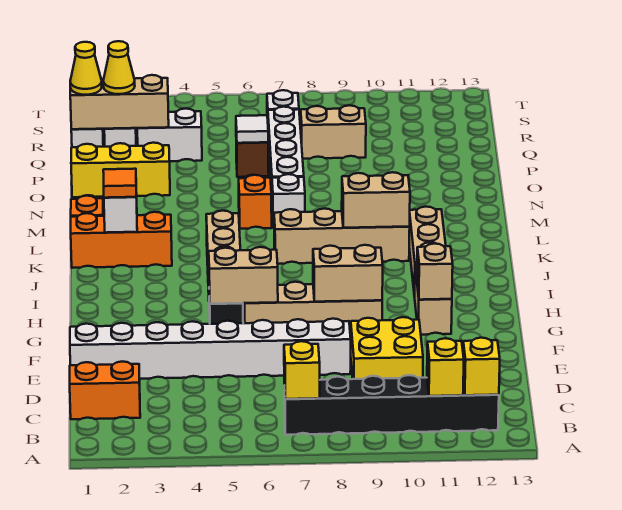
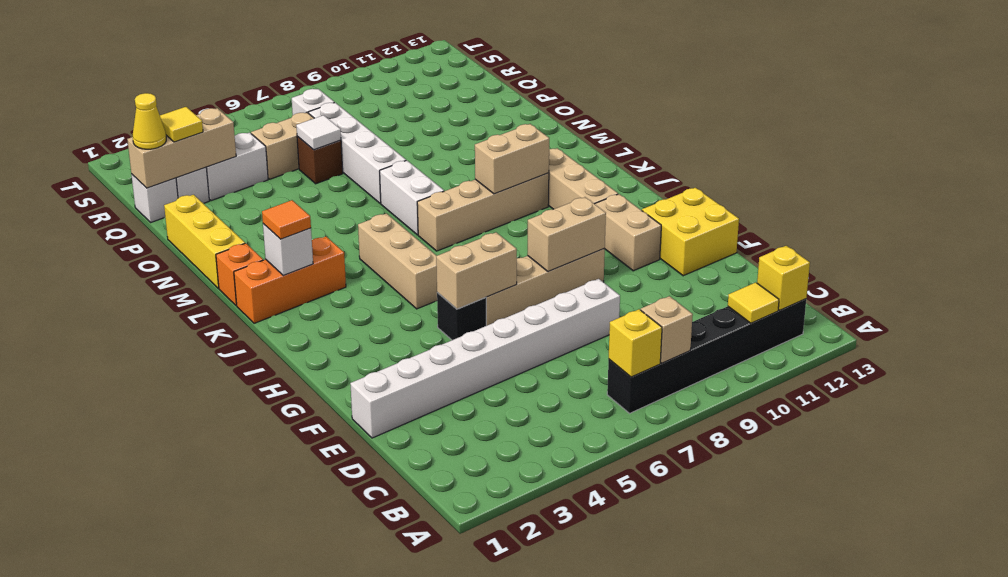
yellow 1x1 brick [427,338,464,396] -> yellow 1x1 tile [728,282,779,323]
orange 1x2 brick [70,362,140,419] -> none
yellow 2x2 brick [351,317,423,379] -> yellow 2x2 brick moved to [642,188,739,276]
tan 1x1 brick [417,244,453,300] -> tan 1x1 brick moved to [641,296,693,363]
orange 1x1 brick [239,175,272,229] -> none
white 1x1 brick [272,174,305,228] -> white 1x2 brick [380,160,444,235]
yellow 1x3 brick [71,143,170,197] -> yellow 1x3 brick turned to [164,195,245,288]
yellow 1x1 cone [103,41,135,94] -> yellow 1x1 tile [160,107,203,142]
tan 1x2 brick [301,105,366,159] -> tan 1x2 brick moved to [251,112,314,179]

